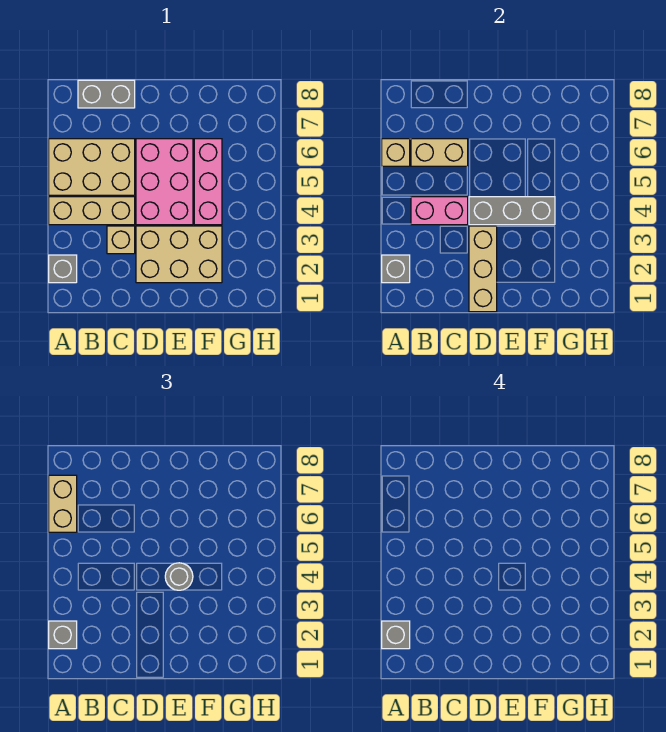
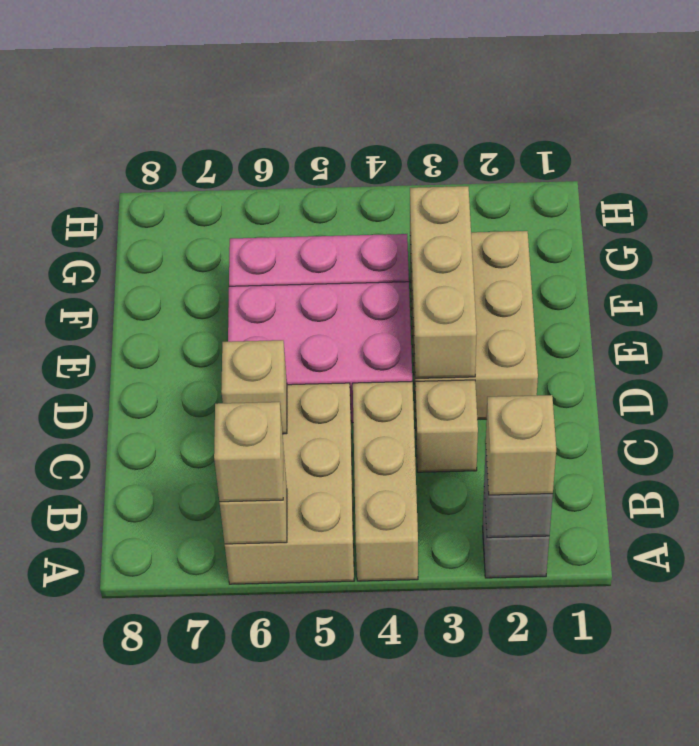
grey 1x1 brick [49,621,77,649] -> tan 1x1 brick [486,395,556,495]
grey 1x1 brick [382,621,410,649] -> none
tan 1x2 brick [49,475,77,532] -> tan 1x1 brick [214,402,283,502]
pink 1x2 brick [411,197,468,225] -> none
tan 1x2 brick [411,139,468,166] -> tan 1x1 brick [221,340,287,434]
grey 1x2 brick [78,80,135,108] -> none
tan 1x3 brick [469,226,497,312] -> tan 1x3 brick turned to [410,186,477,379]
grey 1x3 brick [469,197,555,225] -> none
grey 1x1 round brick [165,563,193,590] -> none

